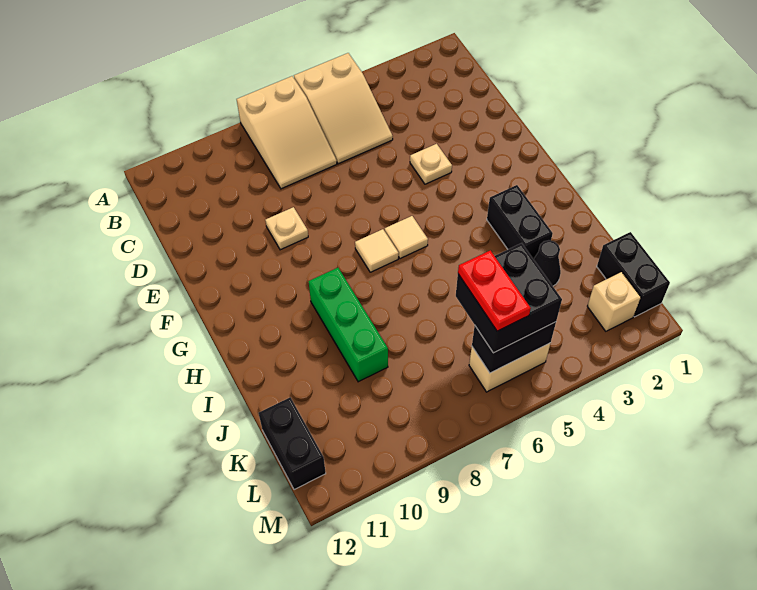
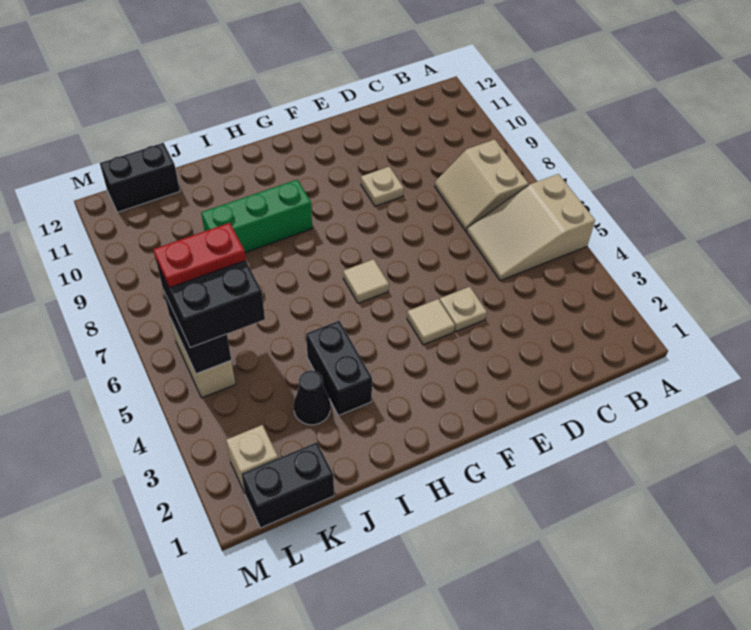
tan 2x3 slope [237,76,337,189] -> tan 2x2 slope [435,139,528,231]
tan 1x1 tile [355,229,399,272] -> tan 1x1 tile moved to [407,299,455,345]
black 1x2 brick [487,185,553,259] -> black 1x2 brick turned to [306,321,372,415]

